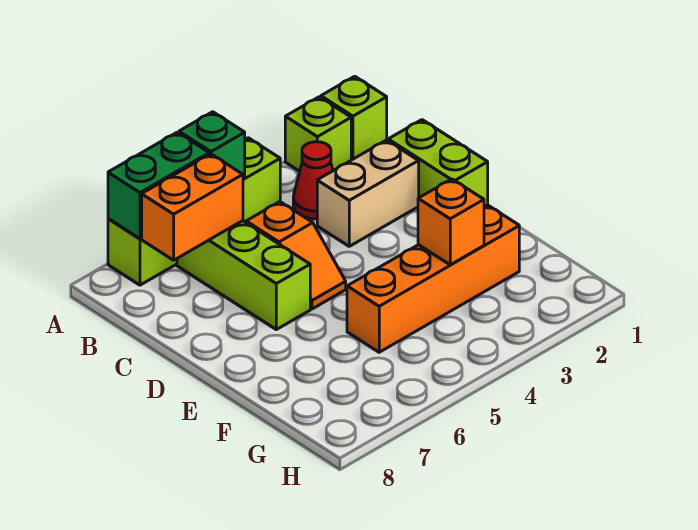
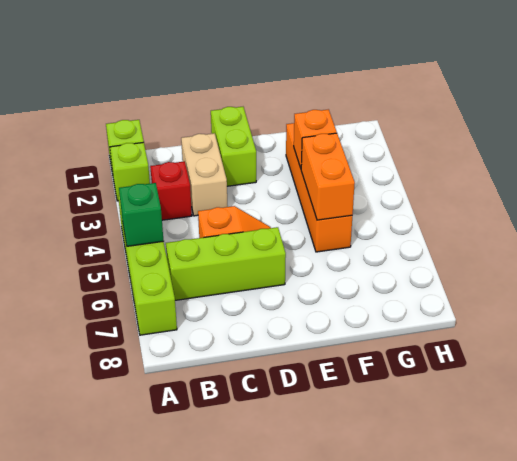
green 1x2 brick [108,132,209,239] -> none
red 1x1 cone [293,142,333,219] -> red 1x1 brick [150,161,192,220]
orange 1x2 brick [142,154,243,260] -> orange 1x2 brick moved to [301,133,355,220]
lime 1x2 brick [388,120,488,207] -> lime 1x2 brick turned to [211,107,256,186]

